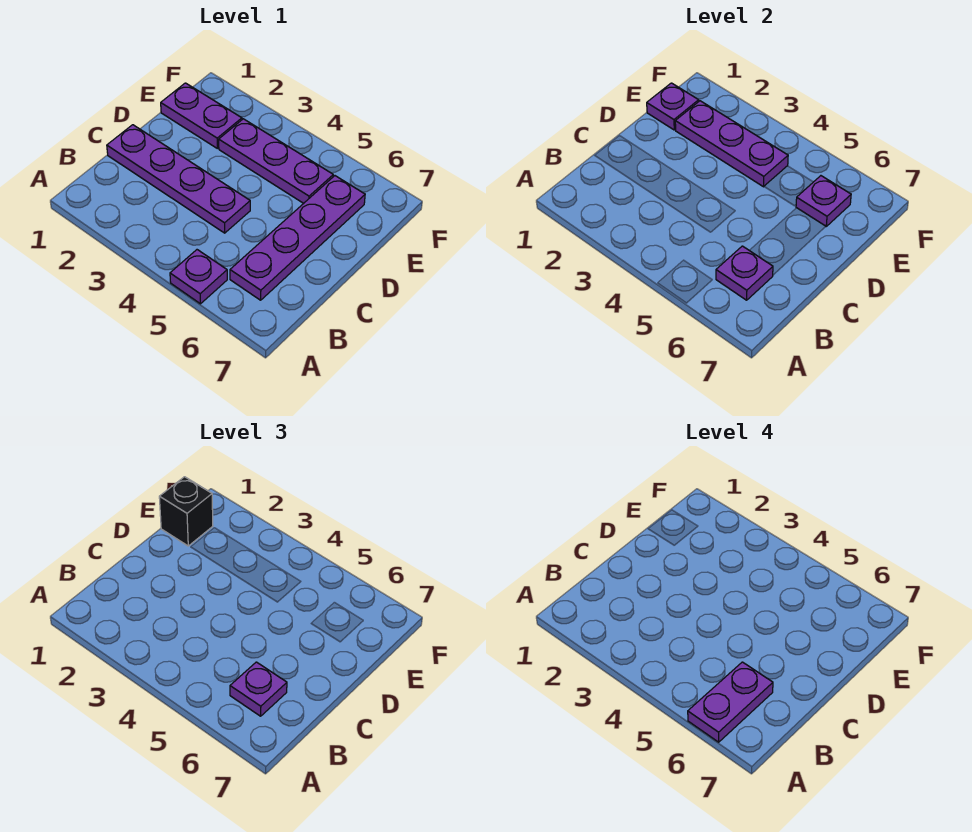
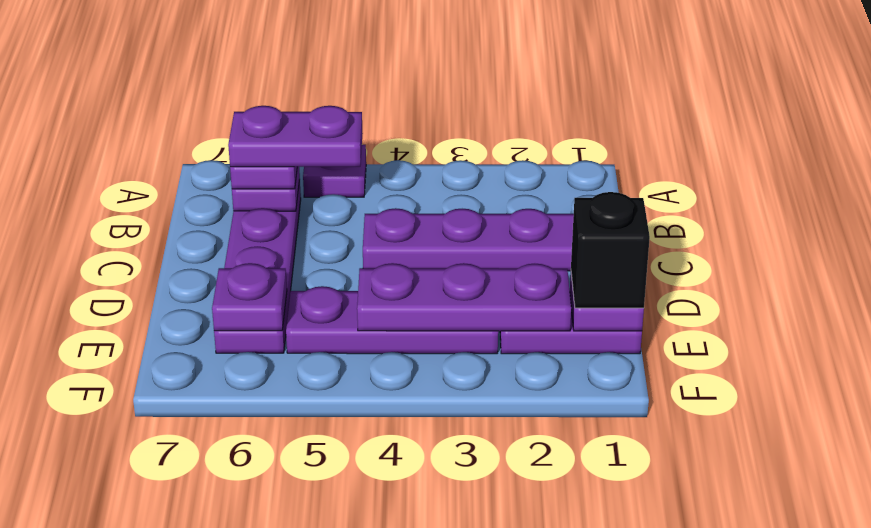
purple 1x2 plate [688,662,773,742] -> purple 1x2 plate turned to [228,106,363,167]

